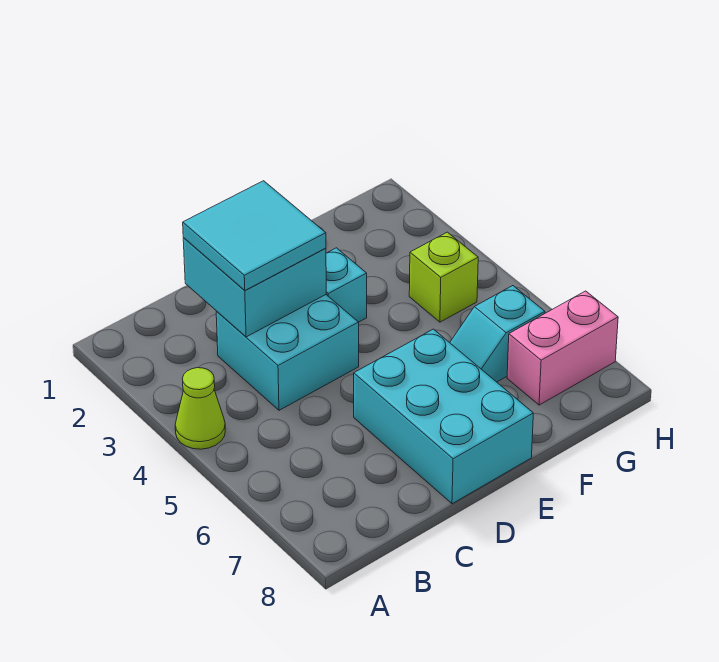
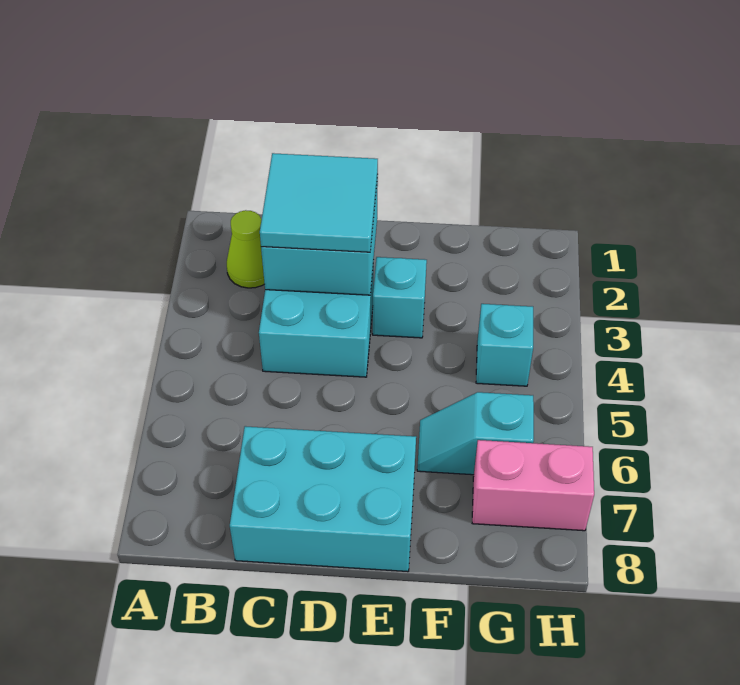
lime 1x1 cone [175,368,225,449] -> lime 1x1 cone moved to [227,210,265,288]
cyan 2x3 brick [354,329,533,504] -> cyan 2x3 brick turned to [230,426,416,572]
lime 1x1 brick [409,232,478,322] -> cyan 1x1 brick [476,304,533,386]

